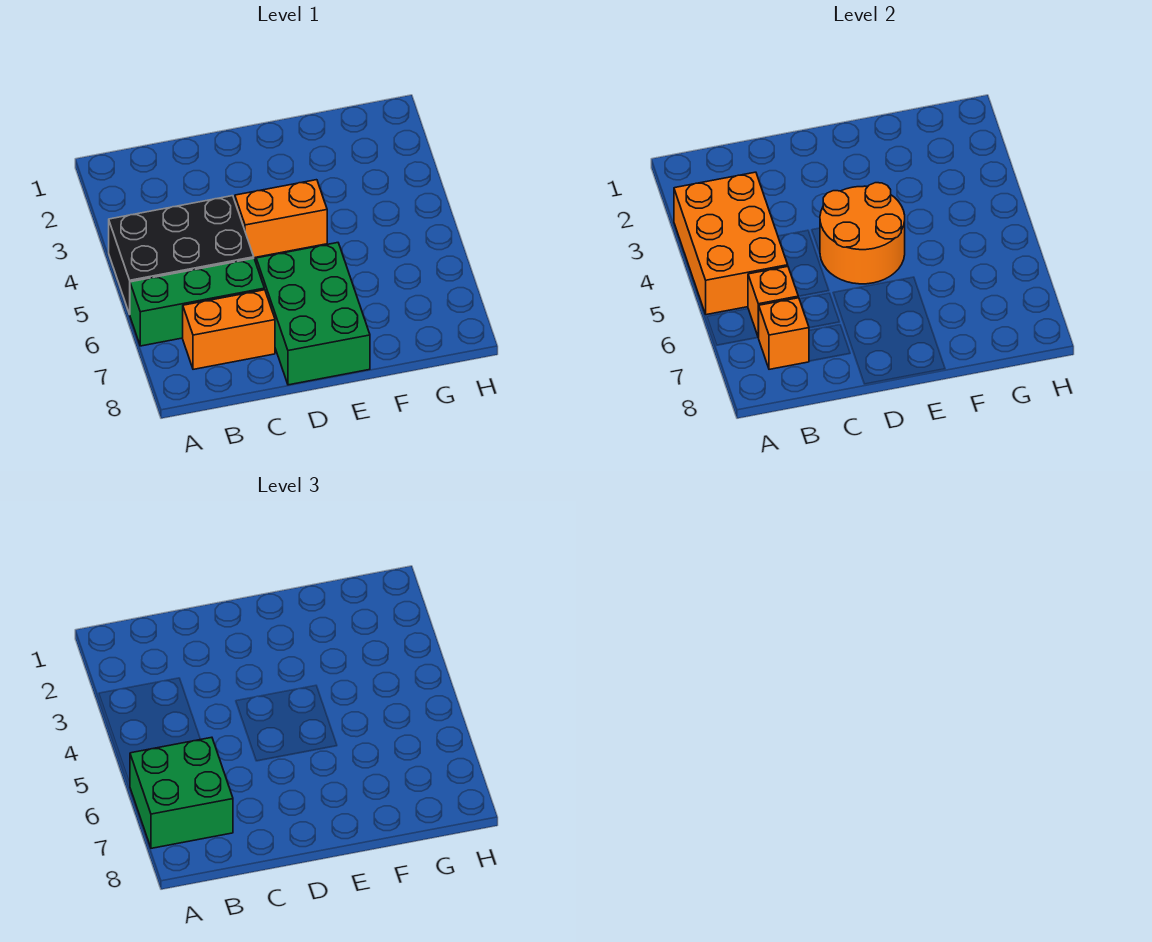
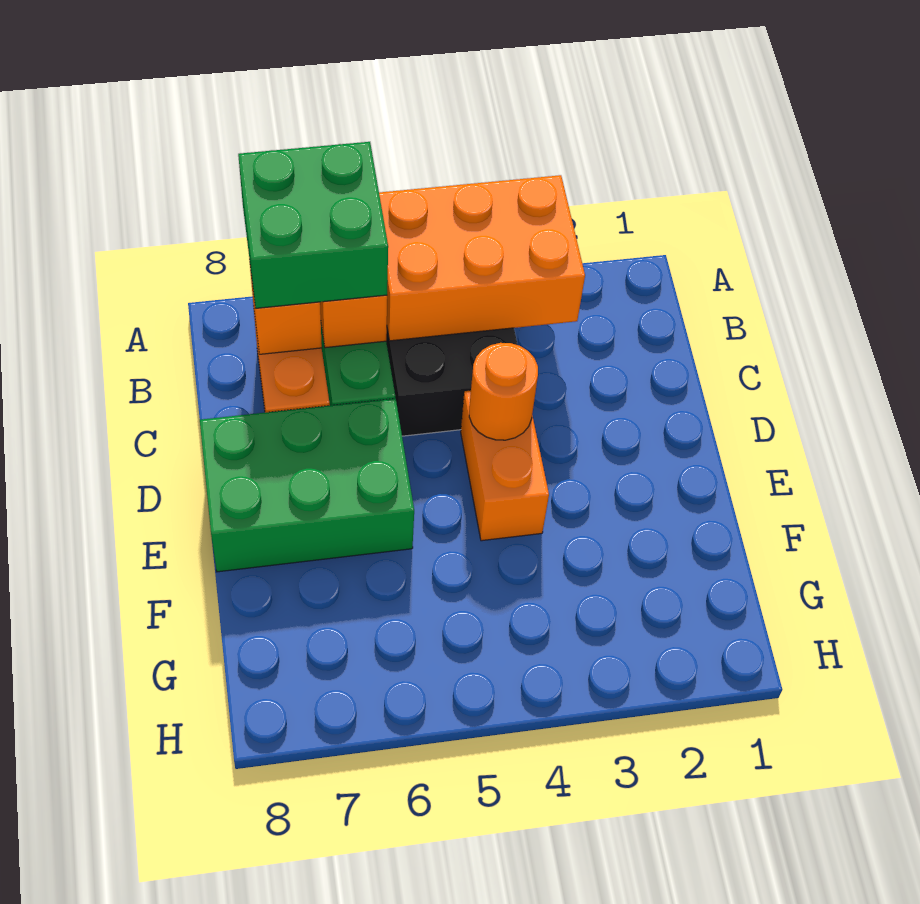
orange 2x2 round brick [820,183,905,284] -> orange 1x1 round brick [469,343,538,440]

